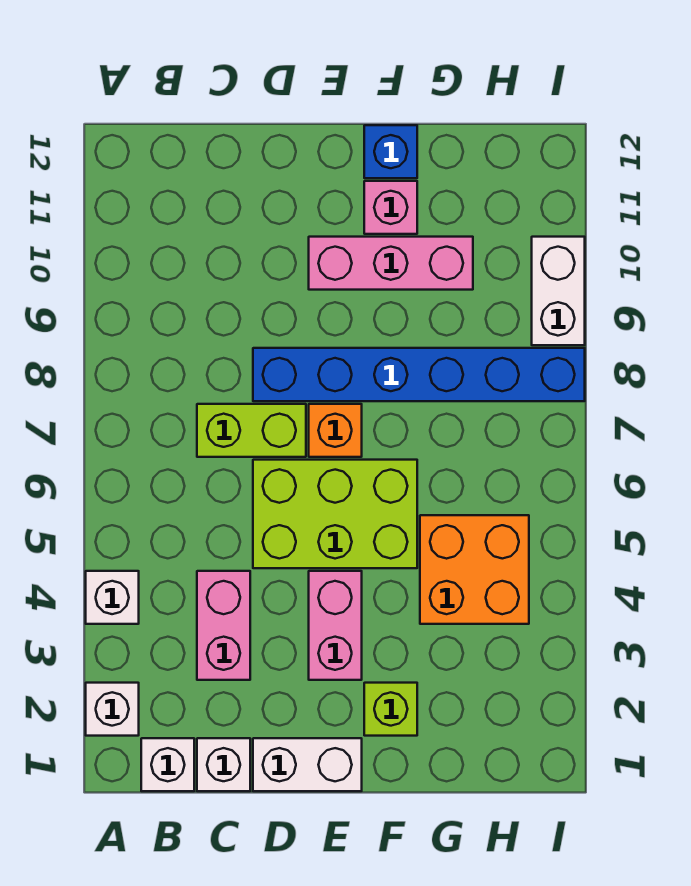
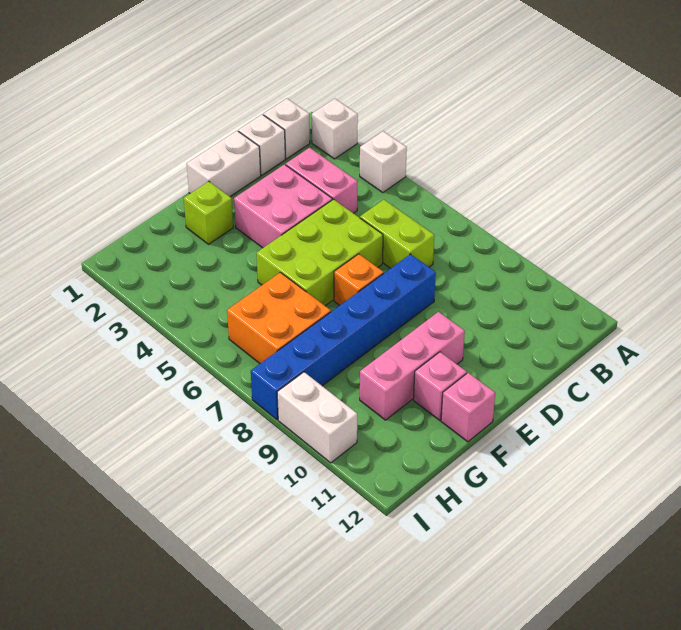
lime 1x2 brick [197,404,306,457] -> lime 1x2 brick turned to [360,200,434,268]
pink 1x2 brick [309,571,362,680] -> pink 2x2 brick [234,164,332,248]
blue 1x1 brick [364,125,417,178] -> pink 1x1 brick [441,373,495,442]
orange 2x2 brick [420,515,529,624] -> orange 2x2 brick moved to [227,272,331,363]

